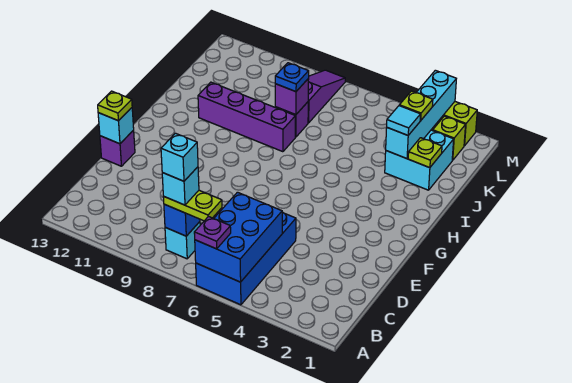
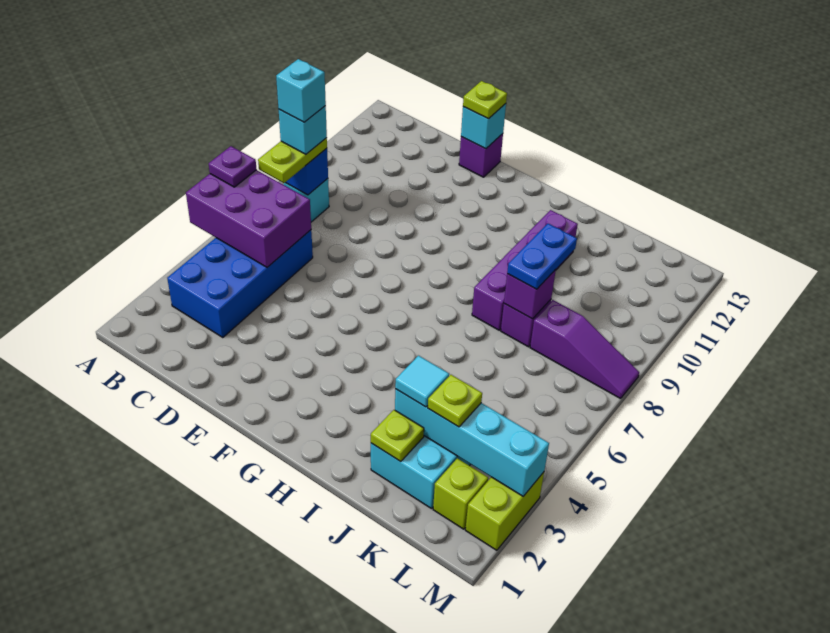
blue 2x4 brick [196,212,296,305] -> blue 2x4 brick turned to [167,230,313,338]
blue 2x3 brick [195,192,282,282] -> purple 2x3 brick [186,170,311,267]
blue 1x1 plate [275,63,309,92] -> blue 1x2 plate [507,224,577,289]

